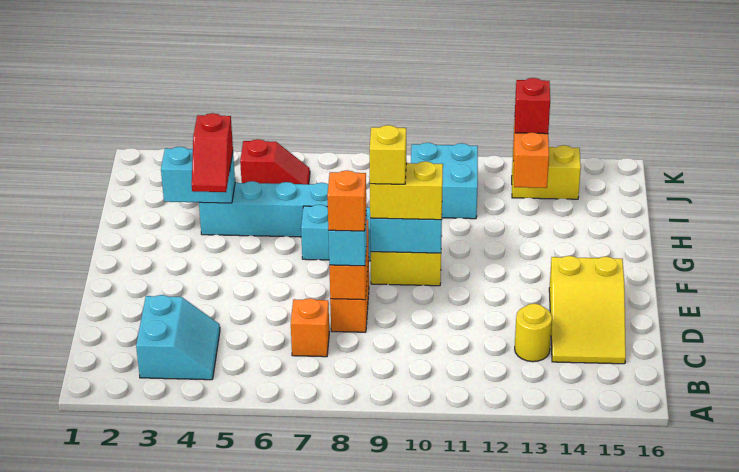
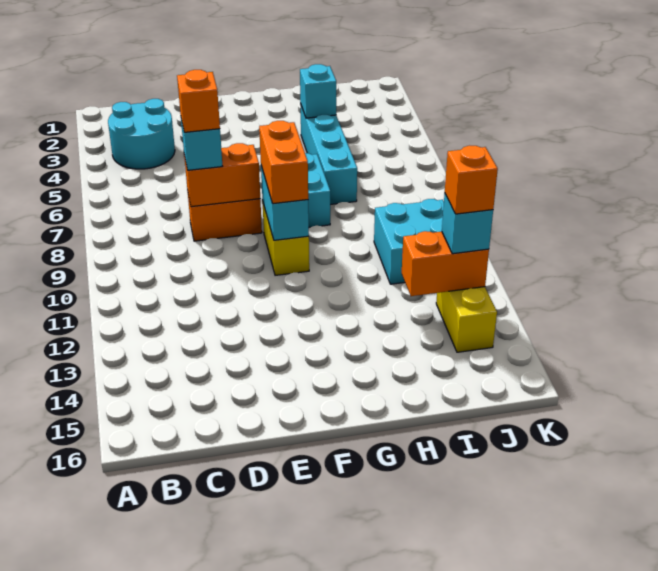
cyan 2x2 slope [136,295,220,380] -> cyan 2x2 round brick [108,99,175,169]
orange 1x1 brick [291,298,329,357] -> orange 1x1 brick moved to [445,146,498,214]
yellow 1x1 round brick [515,304,552,362] -> none
yellow 2x3 slope [549,256,626,364] -> none
yellow 1x2 brick [370,161,443,220] -> orange 1x2 brick [259,121,308,204]
yellow 1x1 brick [370,125,406,184] -> none
red 1x2 slope [192,113,233,192] -> none
cyan 1x2 brick [161,147,235,203] -> cyan 1x1 brick [300,64,336,118]
red 1x2 slope [240,139,310,184] -> none
red 1x1 brick [515,78,550,134] -> cyan 1x1 brick [442,194,493,254]

